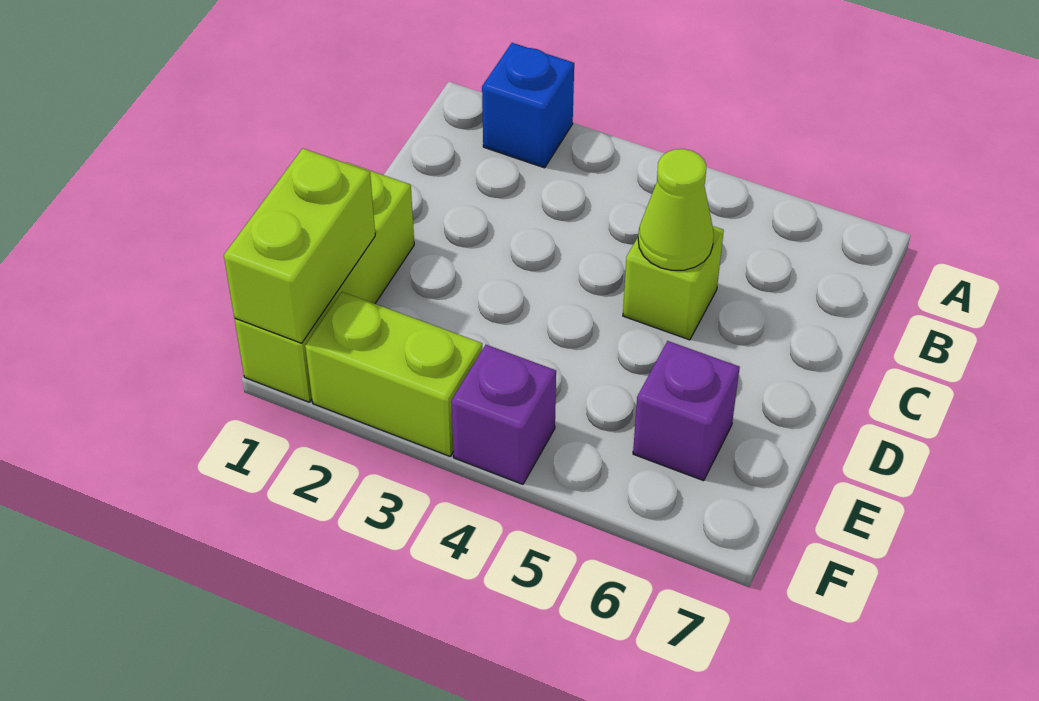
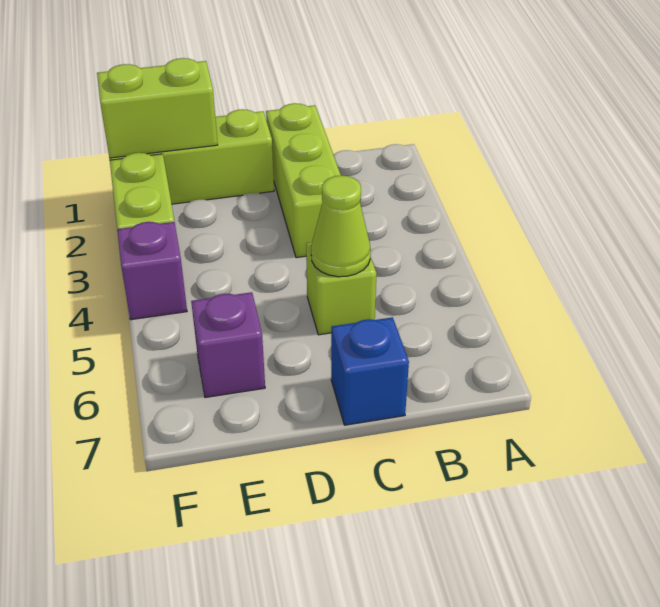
blue 1x1 brick [482,43,574,168] -> blue 1x1 brick moved to [331,317,409,425]
none -> lime 1x3 brick [266,103,341,258]

